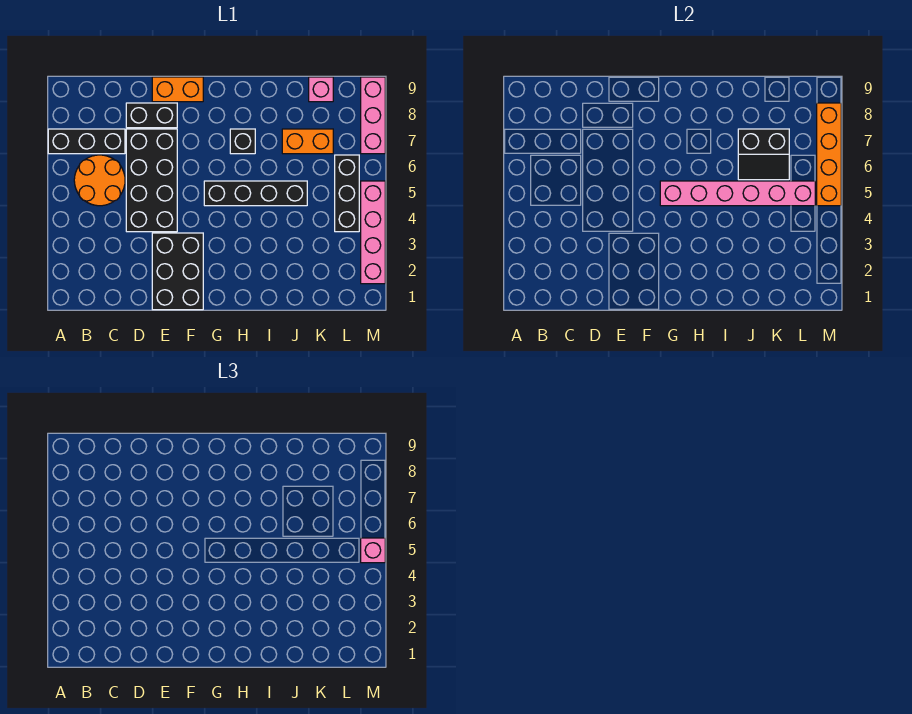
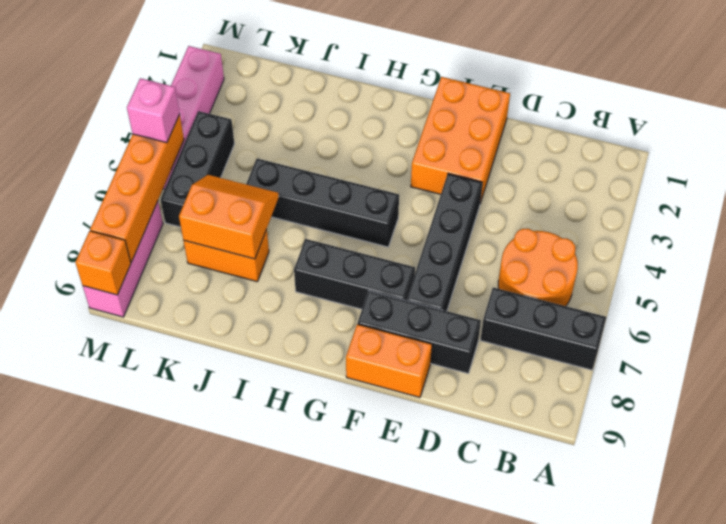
black 2x4 brick [126,129,177,232] -> black 1x4 brick [407,174,483,311]
black 1x2 brick [126,103,177,128] -> black 1x3 brick [358,291,481,373]
black 2x3 brick [152,233,203,310] -> orange 2x3 brick [411,77,510,203]
pink 1x6 brick [660,181,815,206] -> none
black 1x1 brick [230,129,255,154] -> black 1x3 brick [294,239,415,309]
black 2x2 slope [738,129,789,180] -> orange 2x2 slope [179,175,279,259]
pink 1x1 brick [309,77,333,102] -> none
none -> orange 1x1 brick [75,231,131,295]

